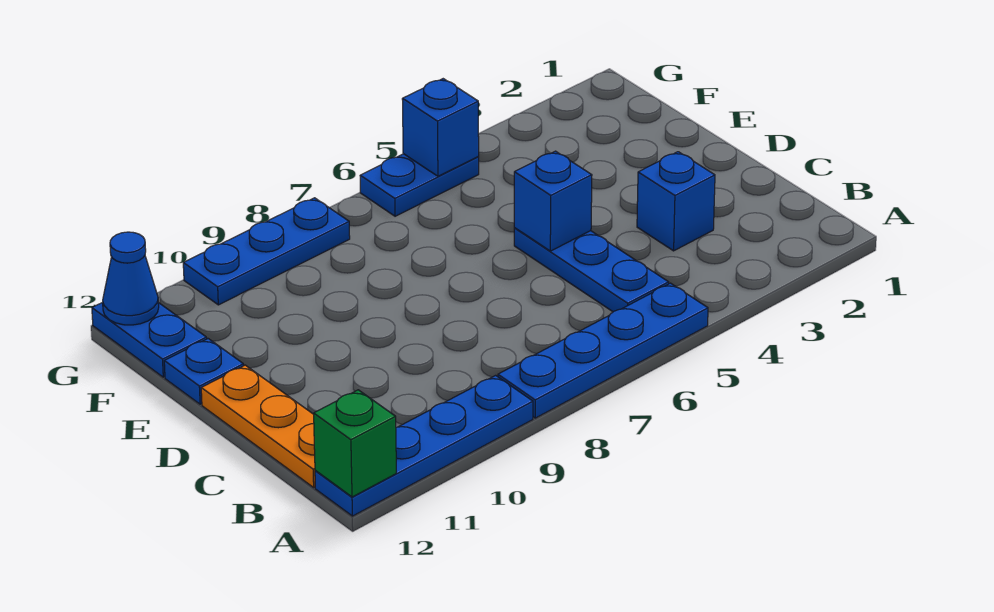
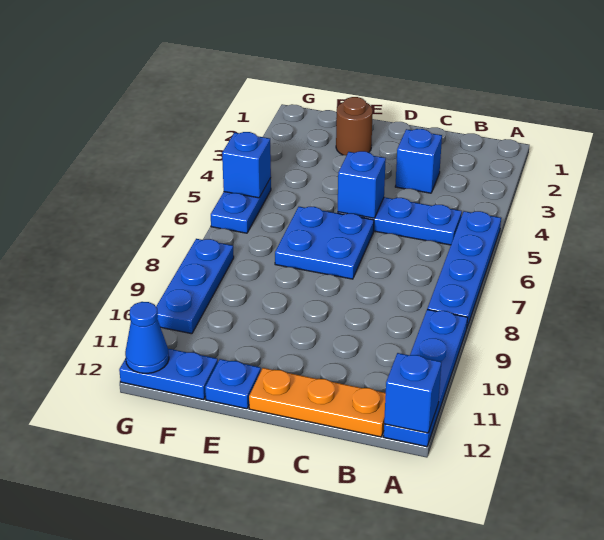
green 1x1 brick [314,390,396,497] -> blue 1x1 brick [384,353,441,433]
none -> blue 2x2 plate [275,207,374,279]
none -> brown 1x1 round brick [336,97,373,155]

